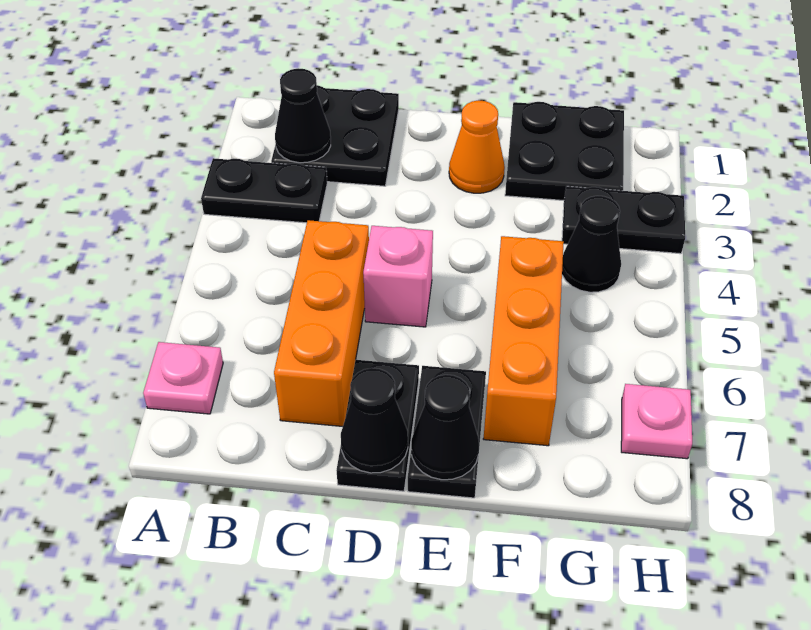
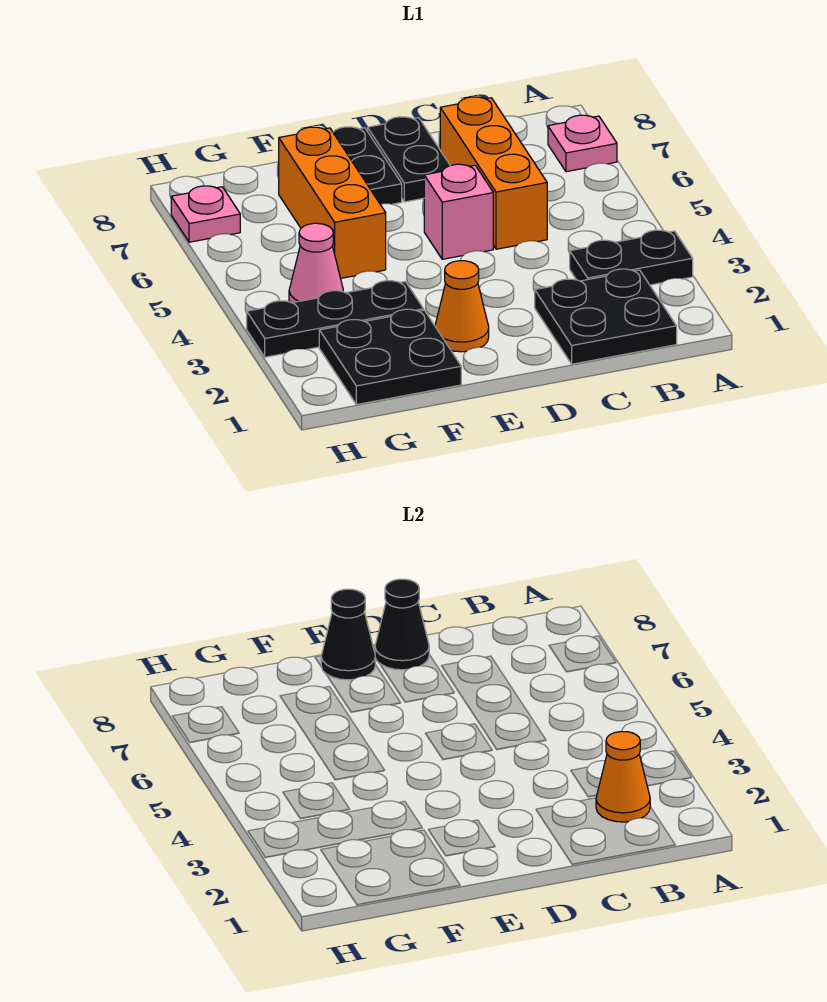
black 1x1 cone [275,68,331,163] -> orange 1x1 cone [596,732,650,822]
black 1x2 plate [562,186,685,254] -> black 1x3 plate [247,281,424,357]
black 1x1 cone [562,196,621,292] -> pink 1x1 cone [289,223,343,303]

